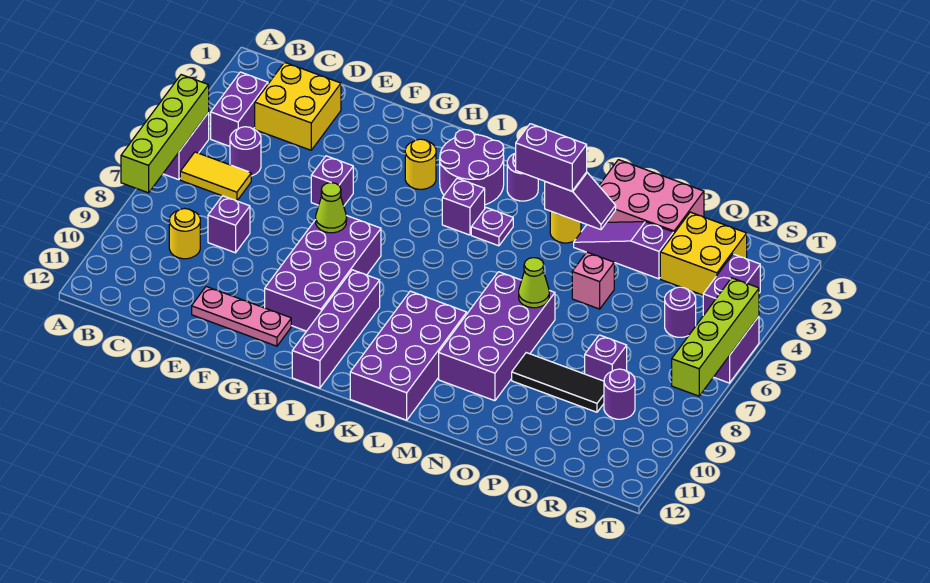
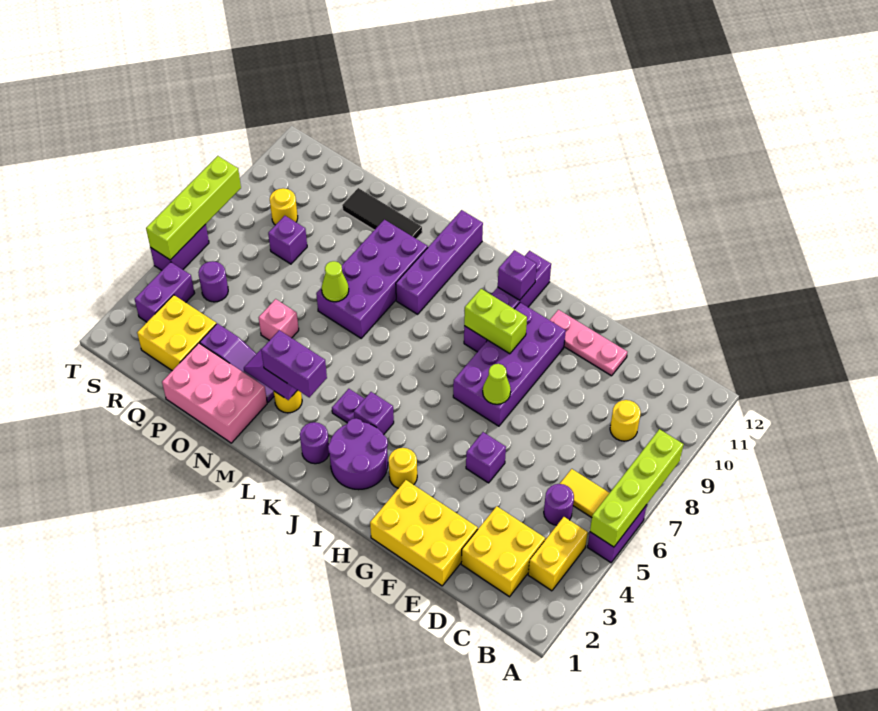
purple 1x2 brick [211,72,268,146] -> yellow 1x2 brick [528,517,588,591]
purple 1x1 brick [208,196,250,253] -> purple 1x1 brick moved to [498,250,537,300]
none -> yellow 2x3 brick [370,480,478,586]
none -> lime 1x2 brick [464,289,527,354]
purple 2x4 brick [350,291,467,420] -> purple 1x4 brick [396,210,483,314]
black 1x3 tile [512,353,604,412] -> black 1x3 tile moved to [342,188,422,239]
purple 1x1 round brick [604,369,635,419] -> yellow 1x1 round brick [270,188,298,225]

